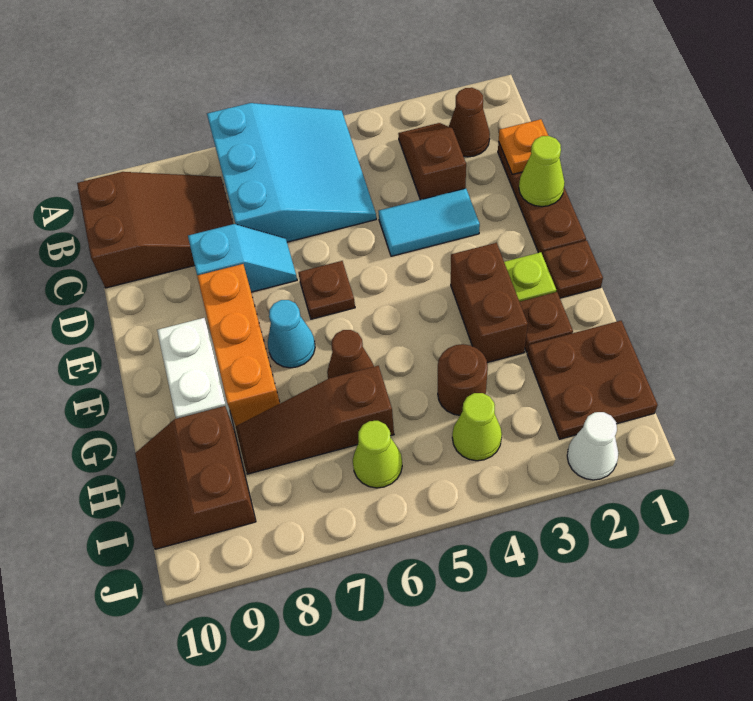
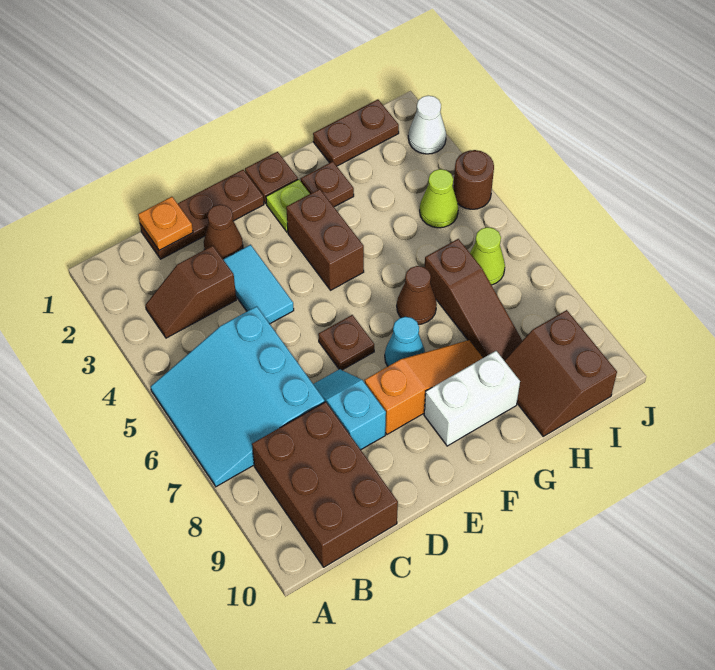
cyan 3x3 slope [207,103,376,242] -> cyan 3x3 slope turned to [151,306,325,487]
brown 1x1 cone [449,88,490,157] -> brown 1x1 cone moved to [204,205,243,259]
brown 2x3 slope [77,172,233,288] -> brown 2x3 brick [252,402,398,567]
lime 1x1 cone [519,136,565,207] -> none
orange 1x3 brick [197,264,280,426] -> orange 1x3 slope [365,340,483,434]
brown 1x2 brick [451,243,528,363] -> brown 1x2 brick turned to [286,189,364,290]
brown 2x2 plate [527,321,658,439] -> brown 1x2 plate [313,99,399,166]
brown 1x1 round brick [438,344,488,415] -> brown 1x1 round brick moved to [453,150,494,209]
brown 2x2 slope [135,406,256,549] -> brown 2x2 slope turned to [504,310,617,436]

